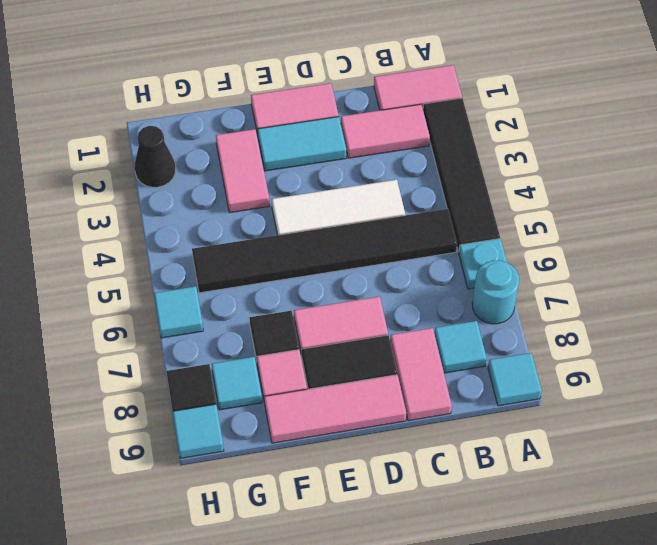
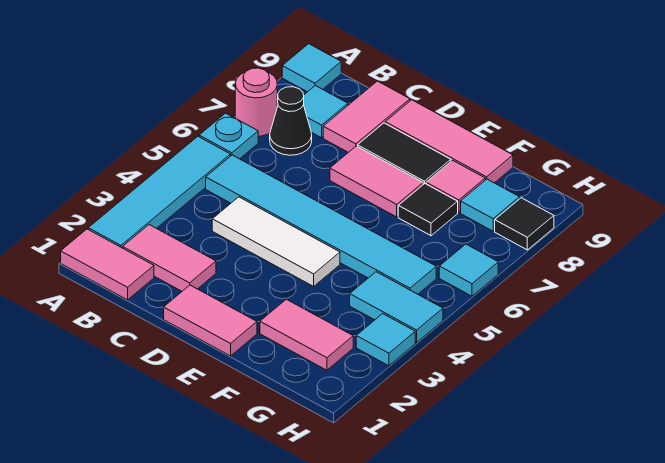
black 1x4 tile [423,98,500,252] -> cyan 1x4 tile [88,136,231,248]
cyan 1x1 round brick [472,260,519,324] -> pink 1x1 round brick [235,68,277,136]
black 1x6 tile [192,209,457,293] -> cyan 1x6 tile [206,155,436,294]
cyan 1x2 tile [258,117,346,171] -> cyan 1x2 tile moved to [350,272,443,343]
pink 1x2 tile [216,129,270,213] -> pink 1x2 tile turned to [260,299,353,370]
black 1x1 cone [135,126,176,187] -> black 1x1 cone moved to [270,87,312,155]
cyan 1x1 tile [173,404,224,458] -> cyan 1x1 tile moved to [356,314,415,366]

